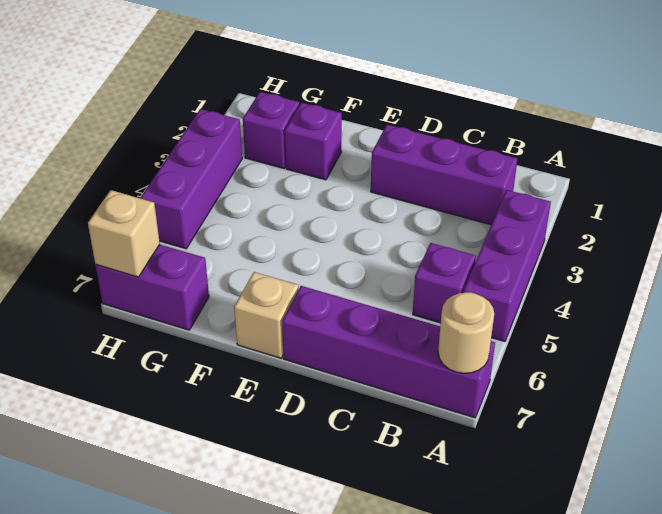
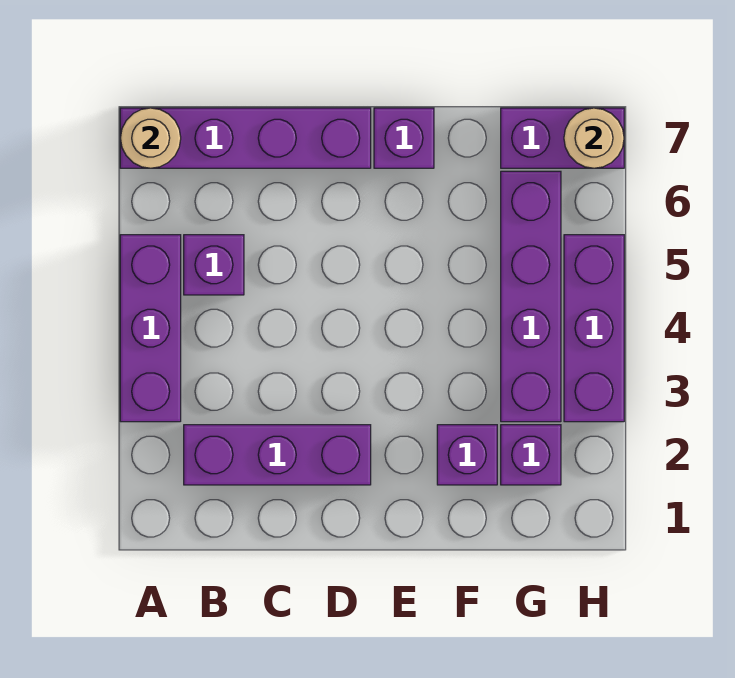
tan 1x1 brick [234,272,299,358] -> purple 1x1 brick [374,108,434,168]
none -> purple 1x4 brick [501,171,561,422]
tan 1x1 brick [88,190,160,277] -> tan 1x1 round brick [564,108,624,168]

